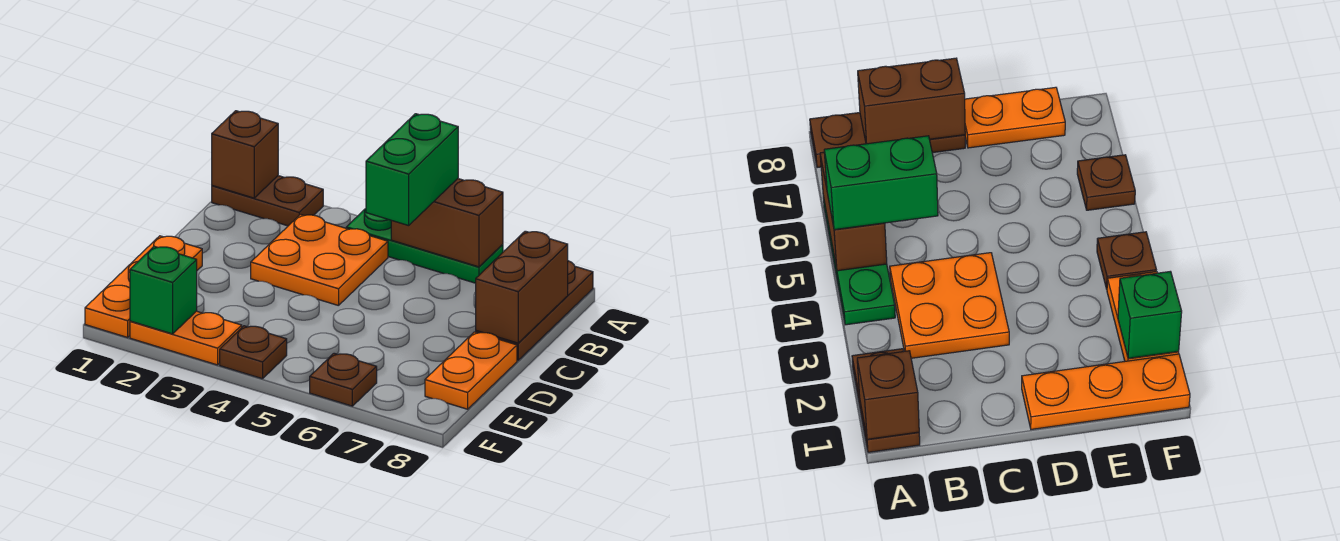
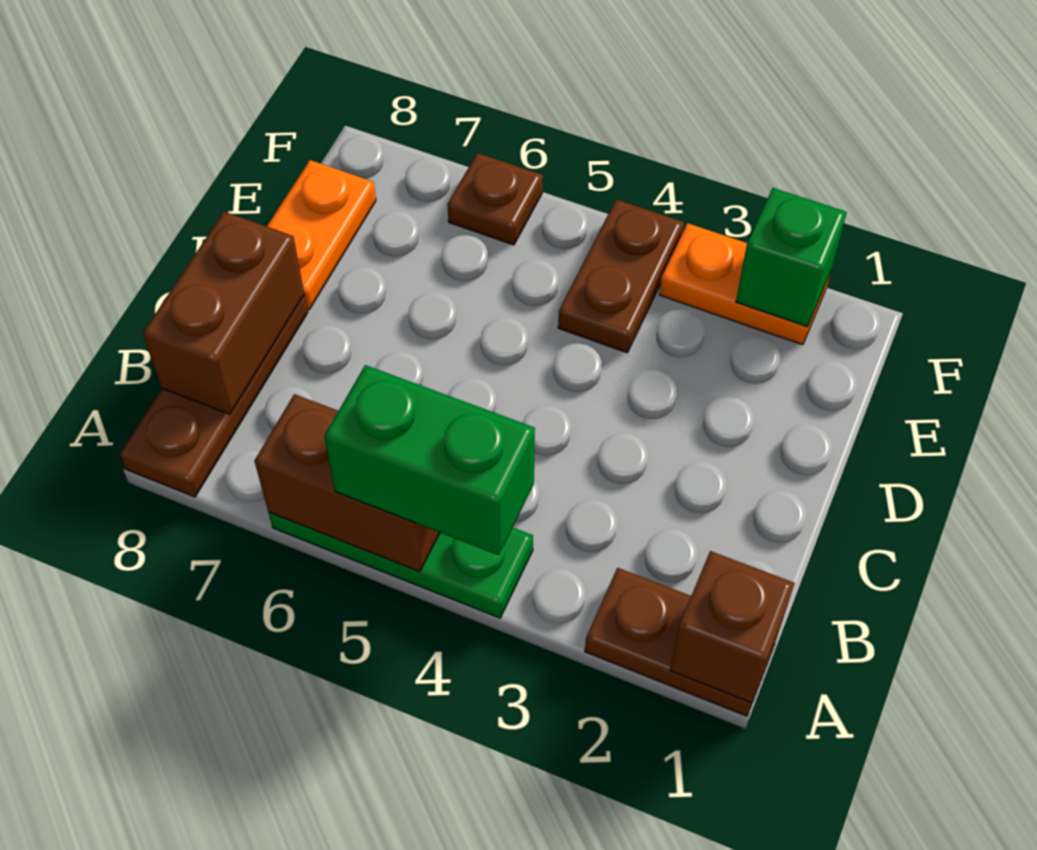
green 1x2 brick [366,114,458,226] -> green 1x2 brick turned to [324,365,535,555]
orange 2x2 plate [251,214,388,306] -> none
orange 1x3 plate [85,236,202,337] -> none
brown 1x1 plate [220,326,287,379] -> brown 1x2 plate [558,199,684,353]

